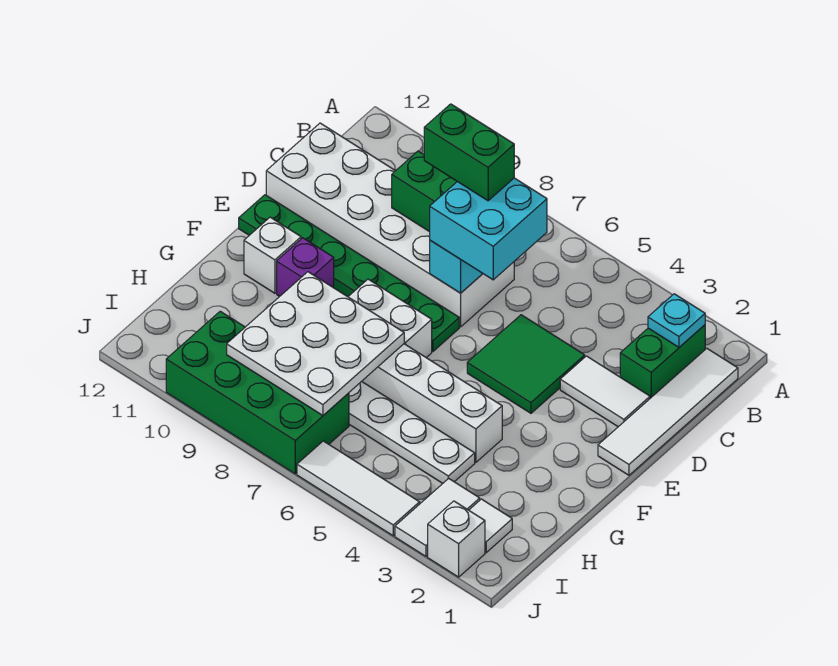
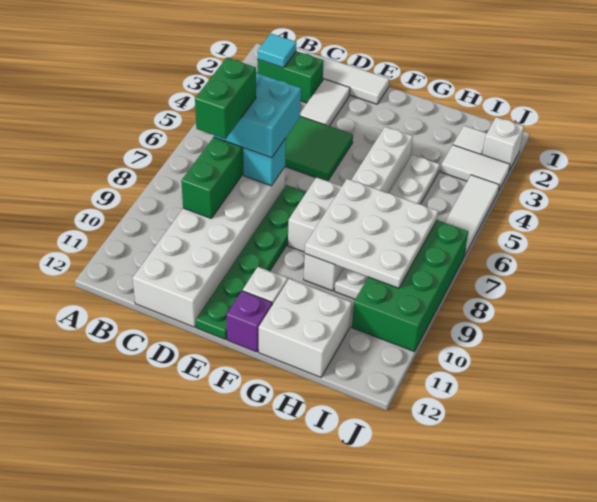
cyan 1x1 plate [648,294,705,347] -> cyan 1x1 tile [258,34,296,68]
purple 1x1 brick [277,238,334,296] -> purple 1x1 brick moved to [226,291,272,352]
none -> white 2x2 brick [259,279,352,377]

